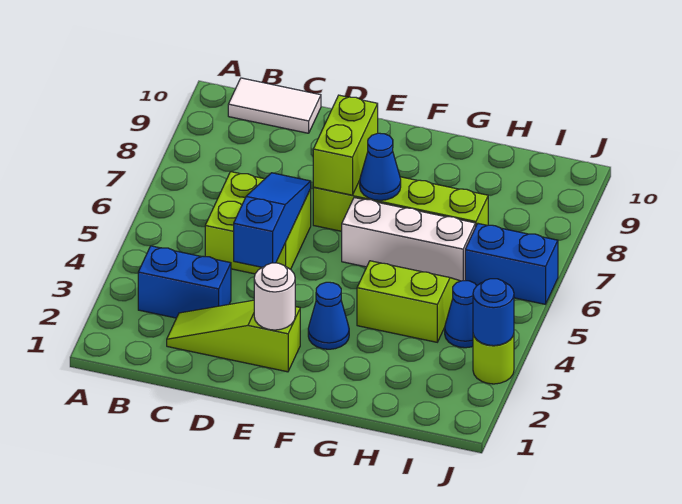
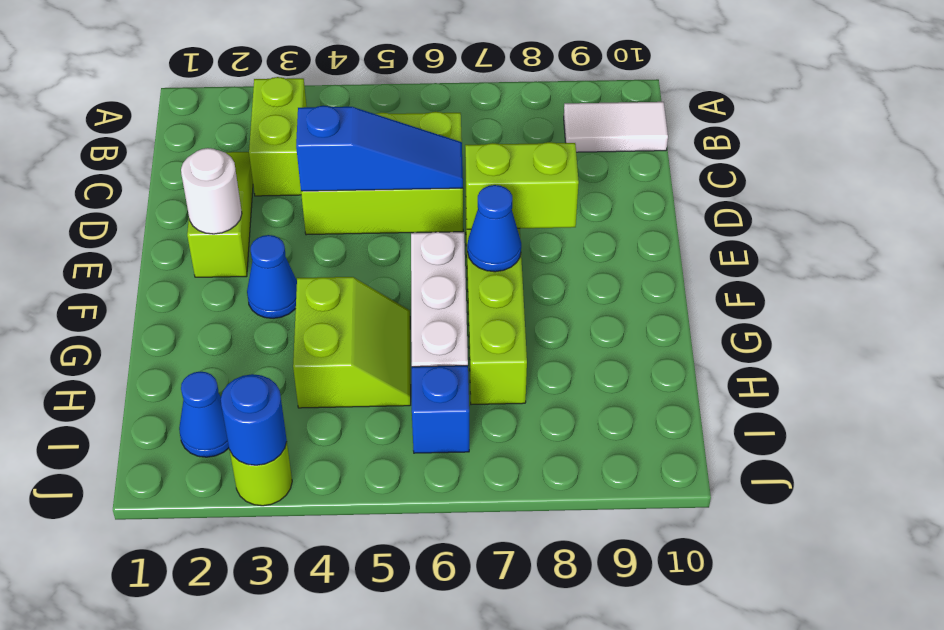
blue 1x2 brick [138,246,231,318] -> lime 1x2 brick [249,77,307,196]
white 1x2 tile [228,78,321,133] -> white 1x2 tile turned to [564,102,668,152]
lime 2x2 brick [205,172,311,274] -> lime 2x3 brick [301,112,463,235]
blue 1x1 cone [445,281,476,348] -> blue 1x1 cone moved to [179,372,229,457]
blue 1x2 brick [465,224,558,304] -> blue 1x1 brick [412,366,469,453]

